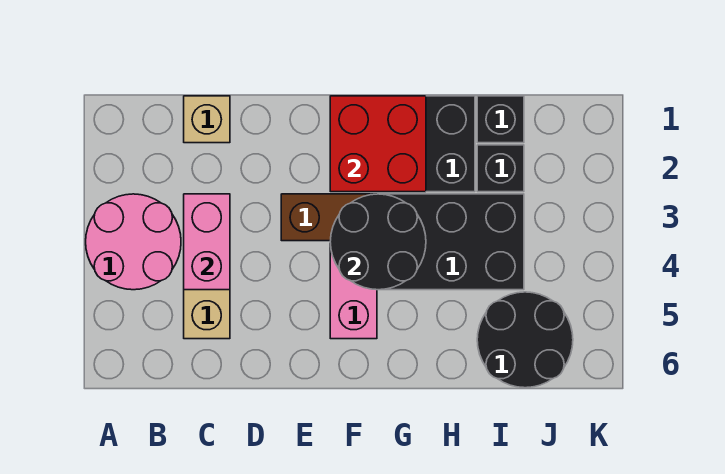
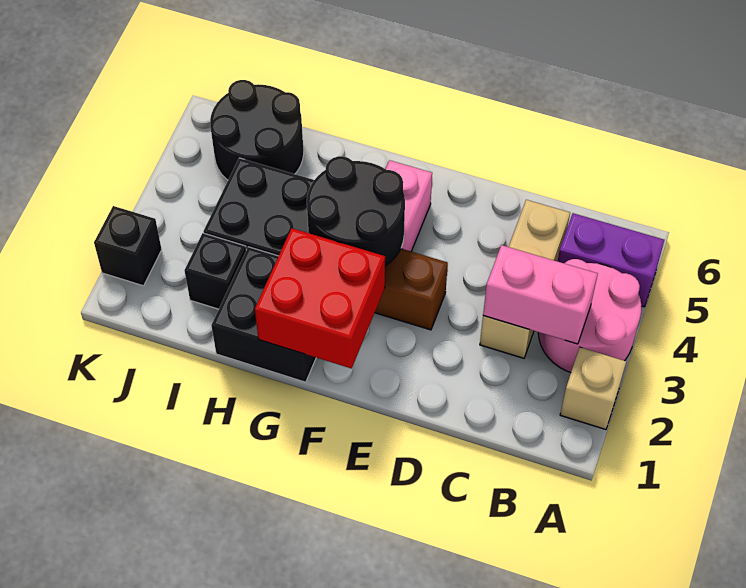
none -> purple 1x2 brick [558,213,664,307]
tan 1x1 brick [184,96,230,143] -> tan 1x1 brick moved to [560,347,626,430]
pink 1x2 brick [184,194,230,290] -> pink 1x2 brick turned to [483,245,598,344]
black 1x1 brick [477,96,524,143] -> black 1x1 brick moved to [94,206,162,286]

